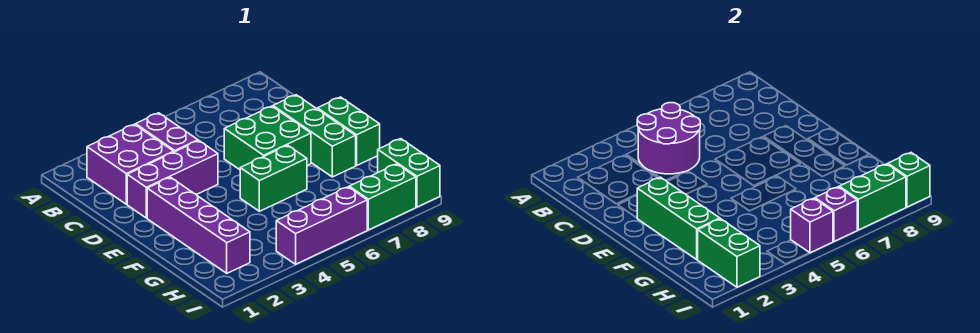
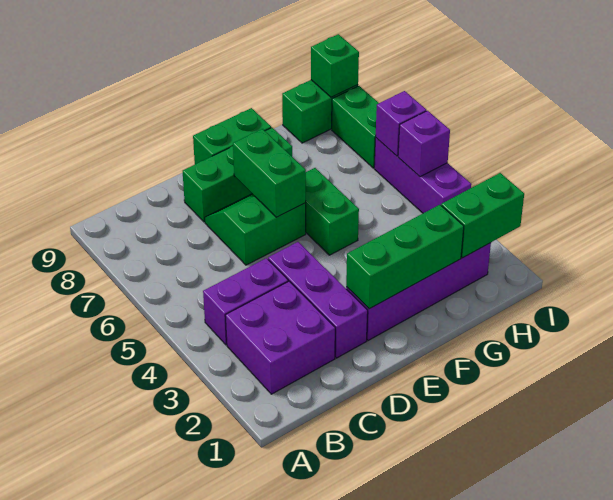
purple 2x2 round brick [637,103,700,174] -> none
green 2x2 brick [224,106,311,170] -> green 2x2 slope [205,194,306,265]
green 1x2 brick [839,164,906,230] -> green 1x2 brick moved to [233,129,306,217]

